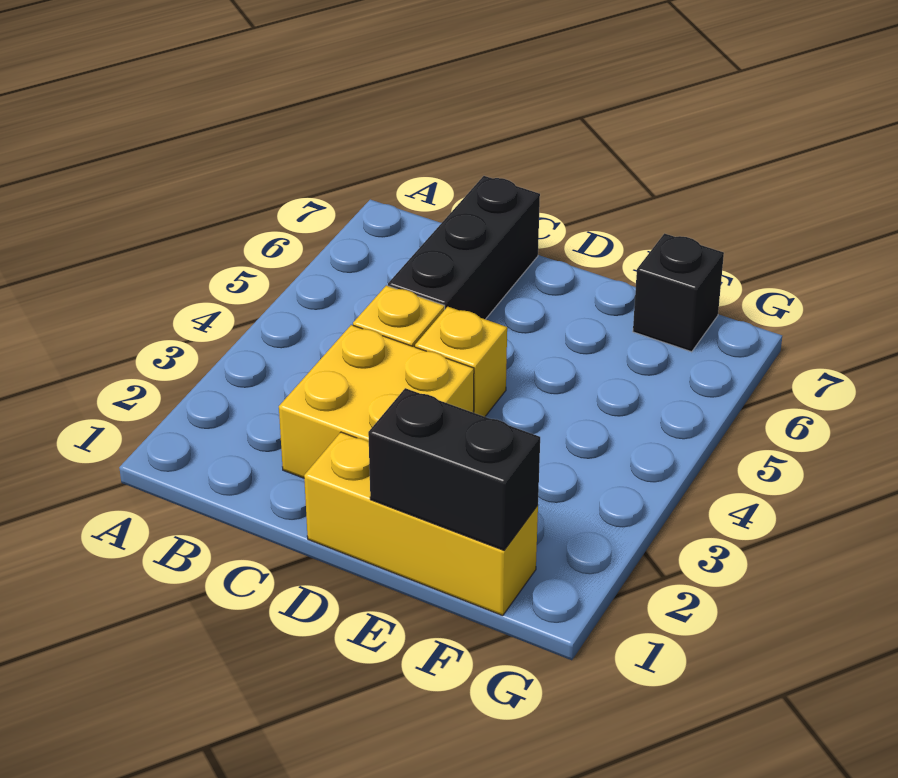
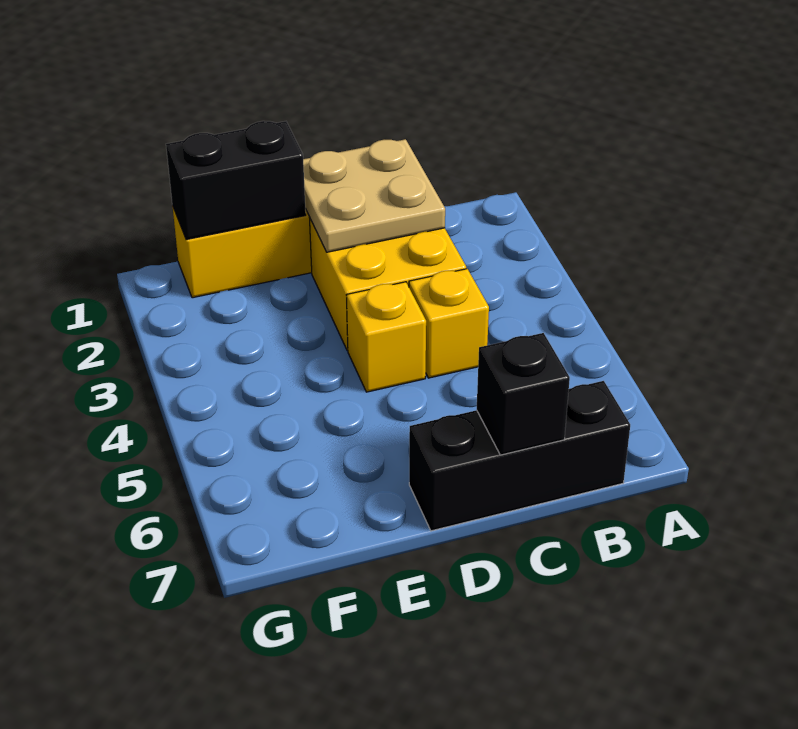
none -> tan 2x2 plate [303,139,445,252]
black 1x3 brick [388,176,540,319] -> black 1x3 brick turned to [409,381,630,531]
black 1x1 brick [633,234,724,352] -> black 1x1 brick moved to [477,333,570,455]

